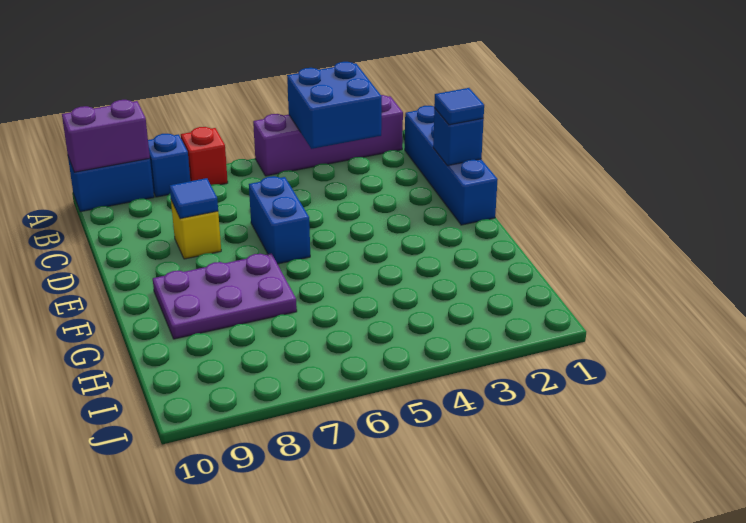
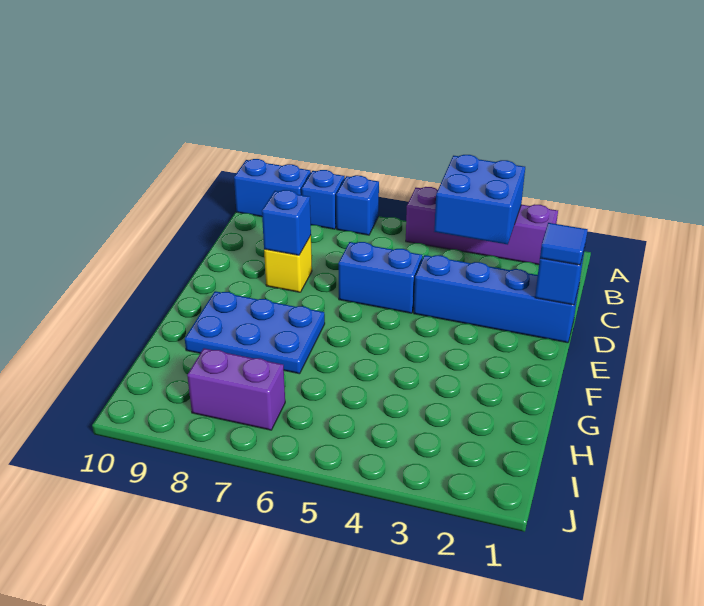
red 1x1 brick [181,127,228,185] -> blue 1x1 brick [336,175,379,235]
purple 1x2 brick [62,100,150,172] -> purple 1x2 brick moved to [187,348,285,430]
blue 1x4 brick [405,106,498,225] -> blue 1x4 brick turned to [414,255,579,343]
blue 1x2 brick [249,176,310,264] -> blue 1x2 brick turned to [338,242,423,313]
blue 1x1 tile [170,178,218,219] -> blue 1x1 brick [262,190,311,255]
purple 2x3 plate [153,253,297,339] -> blue 2x3 plate [185,291,325,374]

